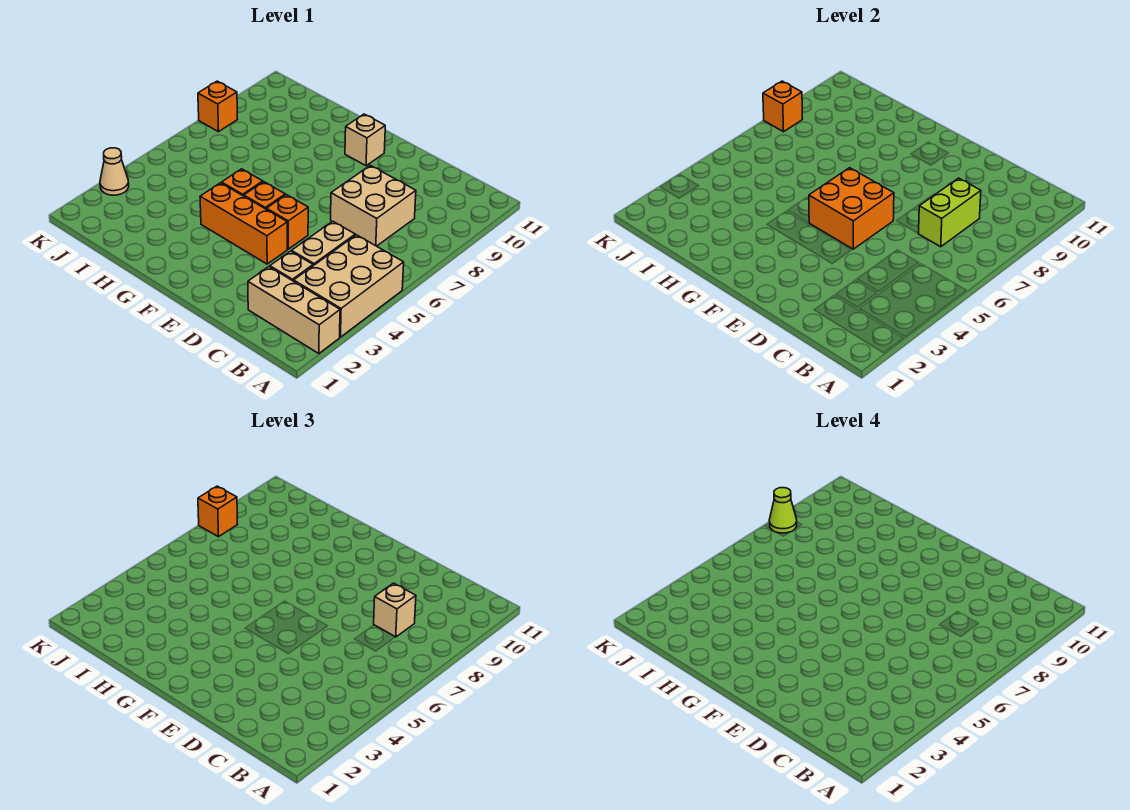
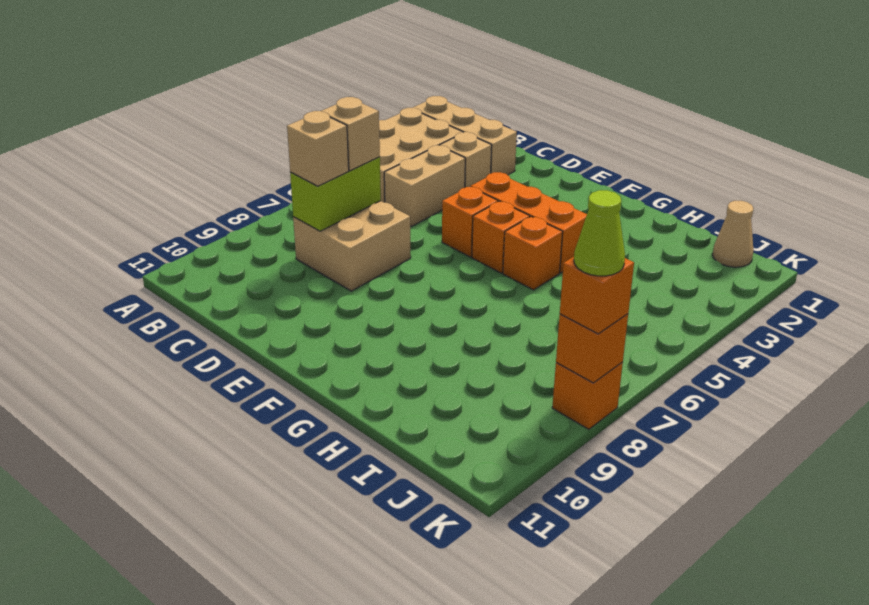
orange 2x2 brick [809,168,894,249] -> none
tan 1x1 brick [345,114,385,166] -> tan 1x1 brick moved to [322,97,380,171]
tan 1x1 cone [100,148,129,195] -> tan 1x1 cone moved to [713,201,754,267]

